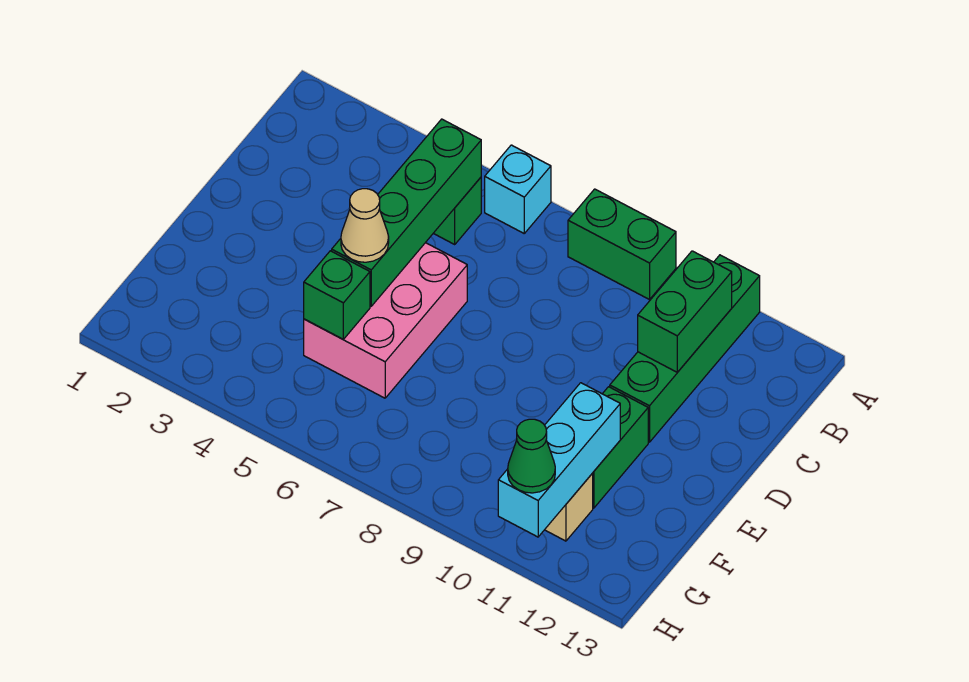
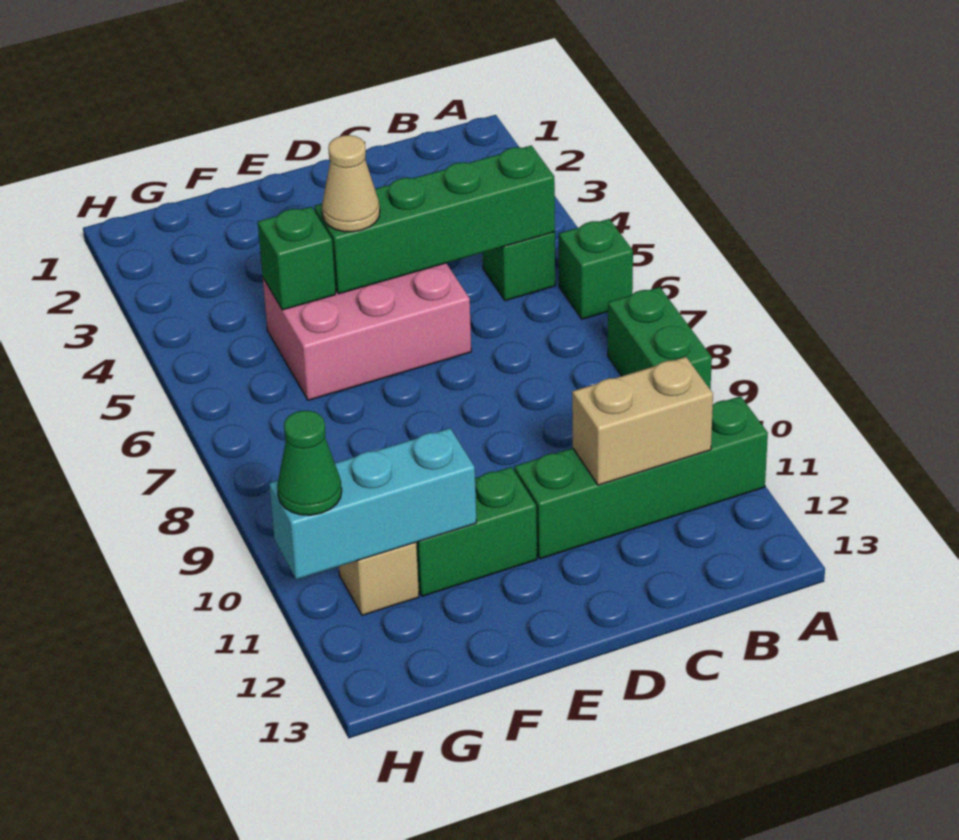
cyan 1x1 brick [485,145,551,233] -> green 1x1 brick [559,219,633,319]
green 1x2 brick [638,251,732,372] -> tan 1x2 brick [572,357,713,485]

